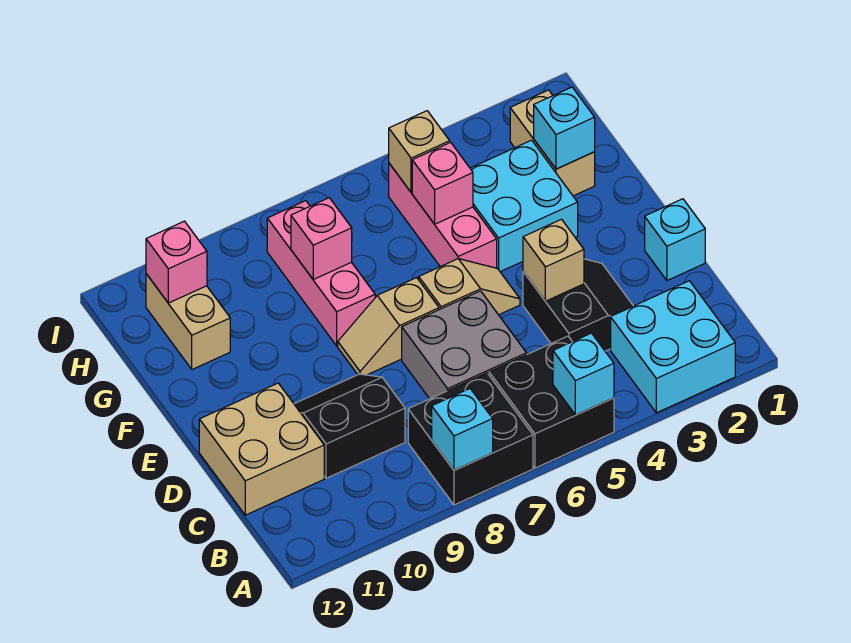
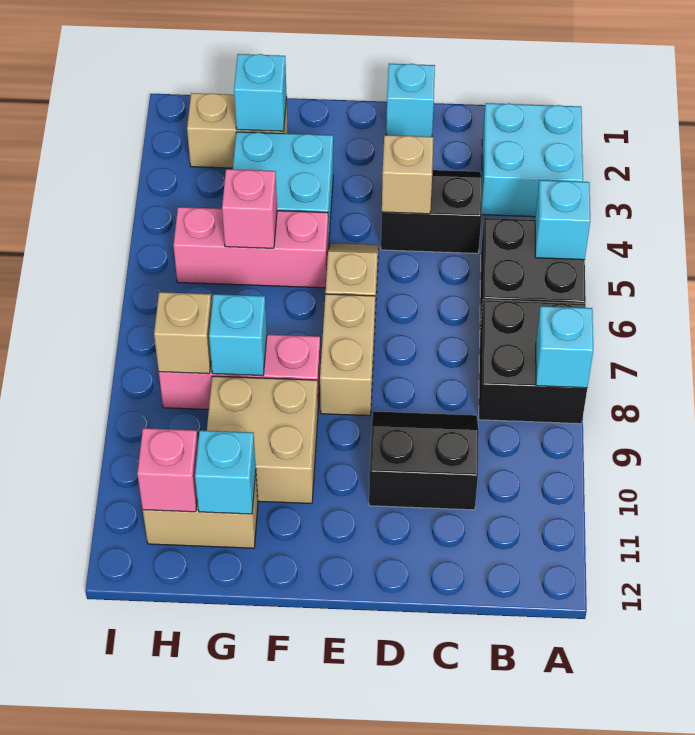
grey 2x2 brick [402,291,527,399] -> none
black 2x2 slope [294,374,405,478] -> black 2x2 slope turned to [369,411,479,510]
tan 2x2 brick [199,383,324,515] -> tan 2x2 brick moved to [207,376,318,504]
tan 1x2 slope [338,278,439,375] -> tan 1x2 brick [320,294,375,416]
pink 1x1 brick [291,198,352,279] -> cyan 1x1 brick [209,294,267,376]
none -> cyan 1x1 brick [195,430,256,514]
tan 1x1 brick [389,111,450,192] -> tan 1x1 brick moved to [154,292,212,374]

